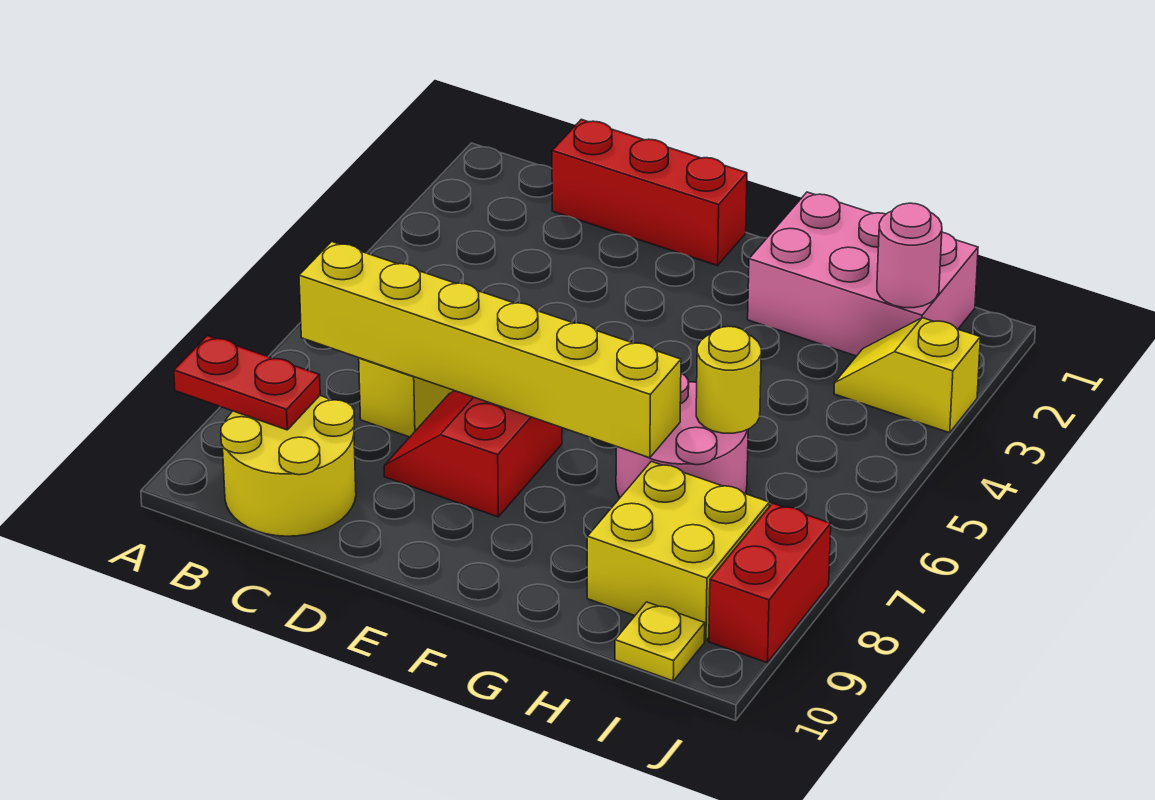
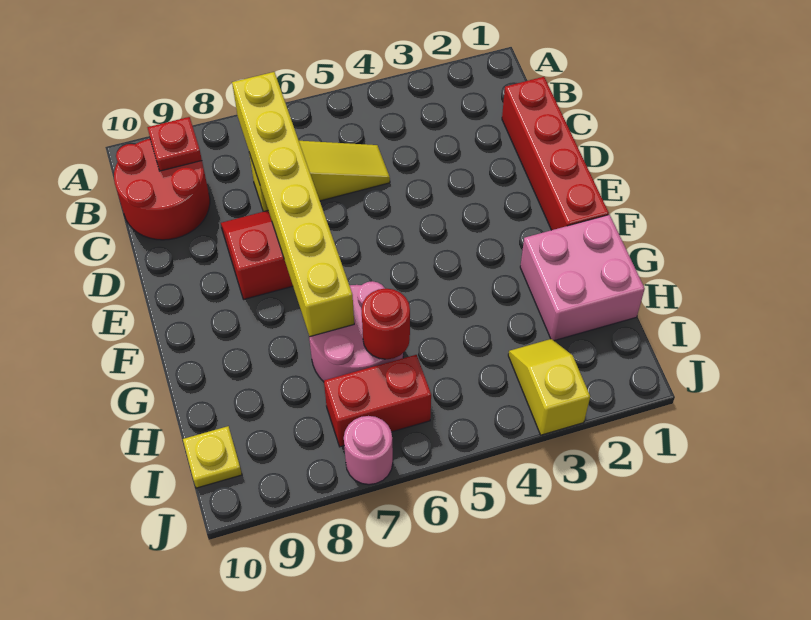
red 1x2 plate [174,336,320,430] -> red 1x1 plate [147,117,202,171]
yellow 2x2 round brick [221,396,356,536] -> red 2x2 round brick [114,139,210,240]
red 1x3 brick [552,119,747,266] -> red 1x4 brick [502,77,609,230]
pink 2x3 brick [748,192,978,356] -> pink 2x2 brick [520,215,645,341]
yellow 1x1 round brick [696,326,761,433] -> red 1x1 round brick [361,289,410,359]
yellow 2x2 brick [587,461,769,641] -> none
pink 1x1 round brick [877,203,942,308] -> pink 1x1 round brick moved to [344,416,393,485]
red 1x2 brick [709,503,831,663] -> red 1x2 brick moved to [324,355,431,447]

